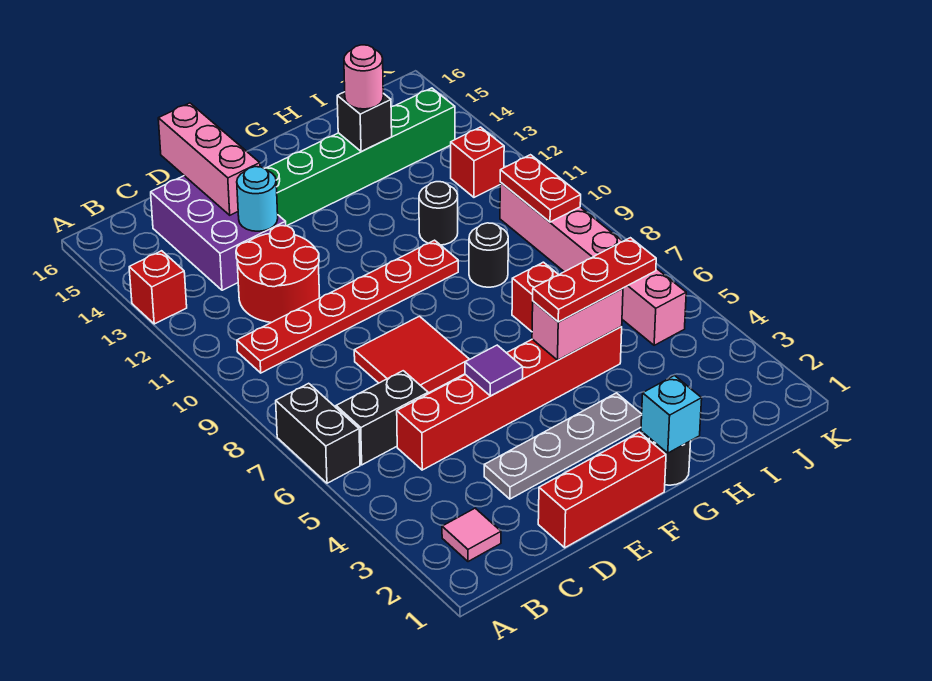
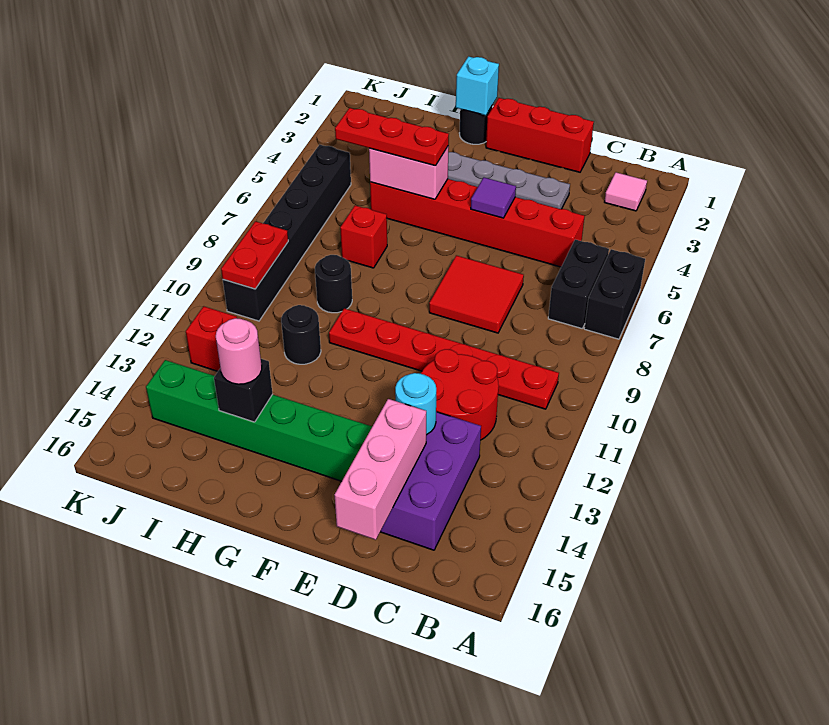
red 1x1 brick [129,251,187,324] -> none
black 1x2 brick [336,371,428,465] -> black 1x2 brick turned to [548,240,609,329]
pink 1x6 brick [500,182,686,345] -> black 1x6 brick [223,145,351,321]

